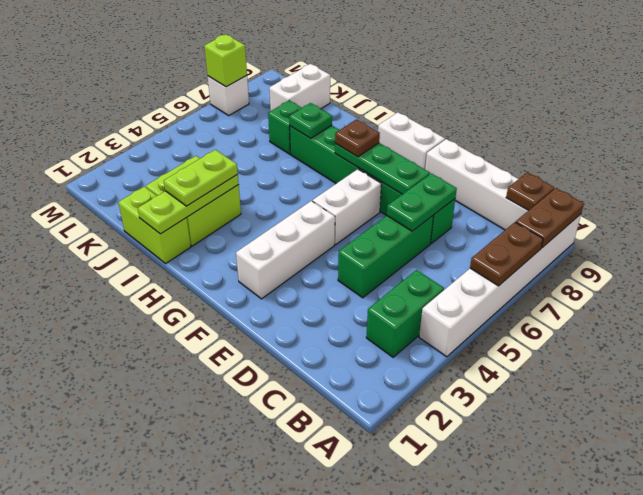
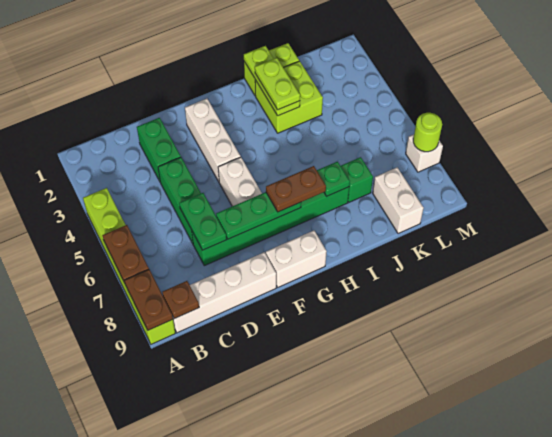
white 1x6 brick [419,214,581,357] -> lime 1x6 brick [83,188,175,344]
green 1x2 brick [366,270,444,357] -> green 1x2 brick moved to [137,118,181,181]
brown 1x1 plate [335,119,380,157] -> brown 1x2 plate [266,166,326,212]
lime 1x1 brick [204,34,247,87] -> lime 1x1 round brick [413,113,442,152]

